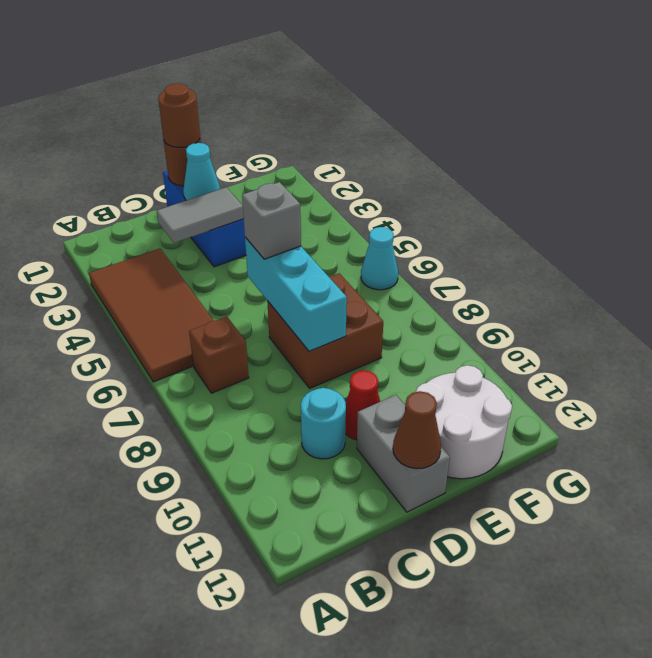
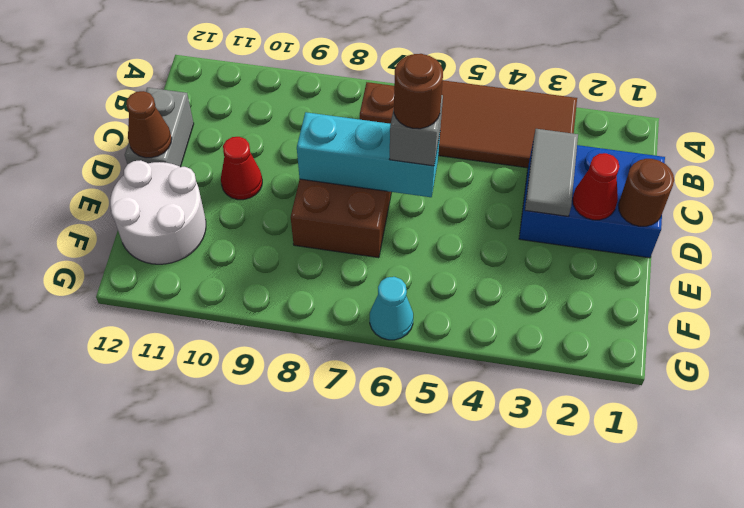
cyan 1x1 round brick [301,388,346,459] -> none
blue 1x3 brick [163,171,246,267] -> blue 2x3 brick [519,144,665,258]
brown 1x1 round brick [158,83,200,147] -> brown 1x1 round brick moved to [394,54,443,129]
cyan 1x1 cone [183,143,220,200] -> red 1x1 cone [573,153,620,220]
grey 1x2 brick [357,395,450,512] -> grey 1x2 brick turned to [125,88,194,167]

